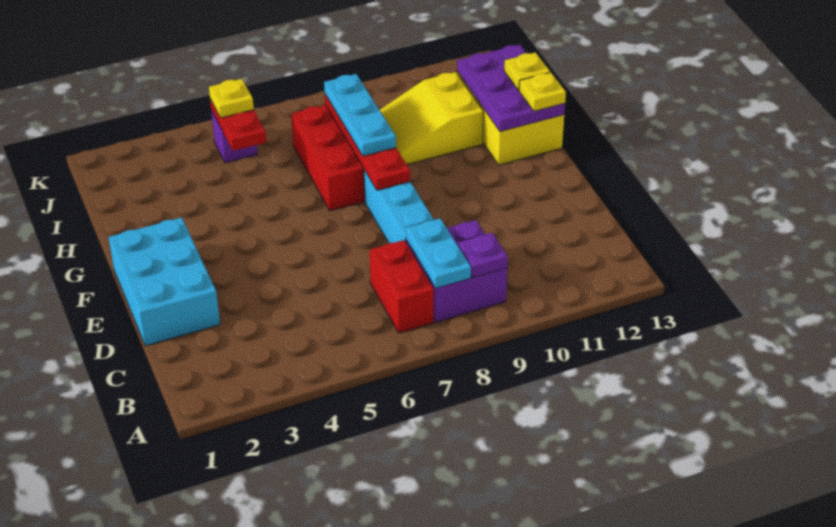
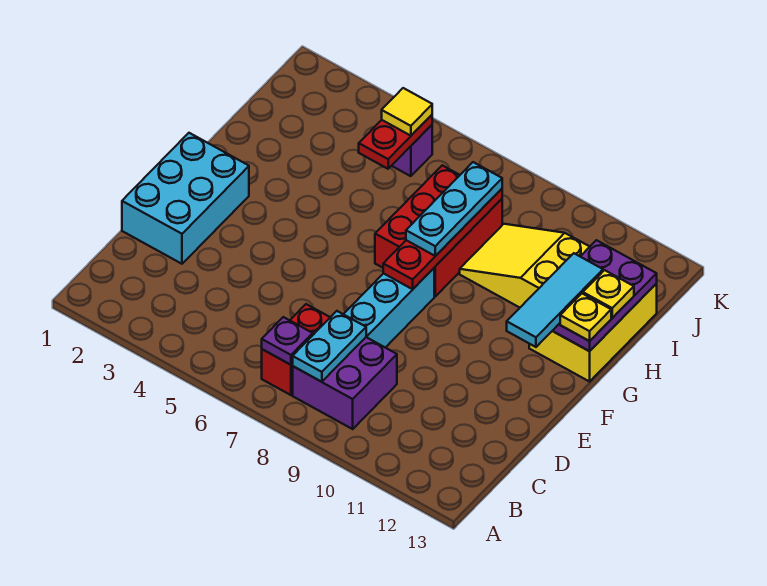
purple 1x1 plate [458,233,508,278] -> purple 1x1 plate moved to [262,317,313,365]
none -> cyan 1x3 tile [507,253,603,347]
yellow 1x1 plate [209,79,254,118] -> yellow 1x1 tile [382,88,432,136]

